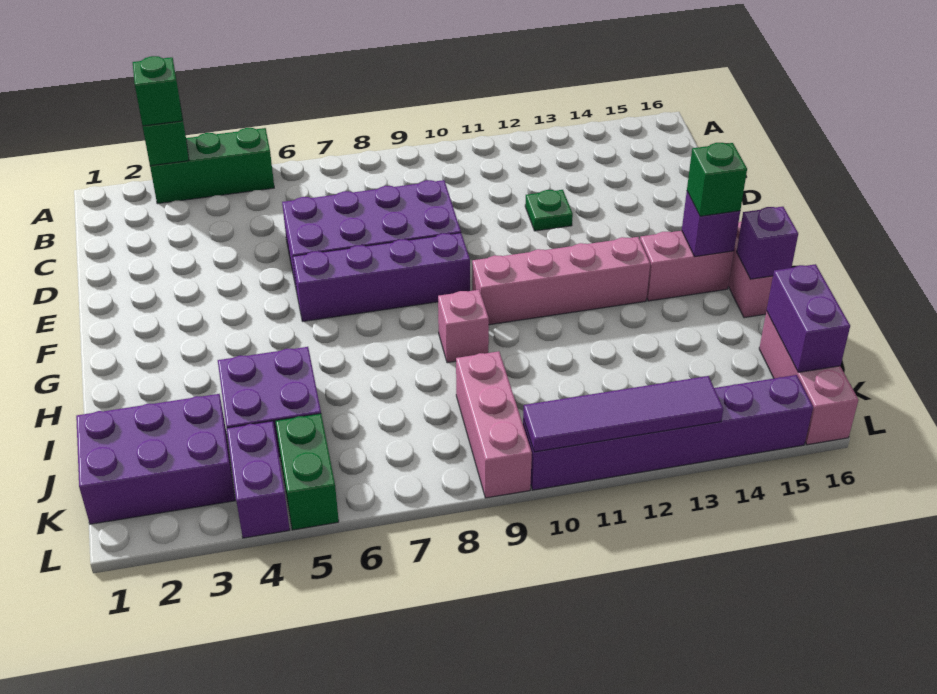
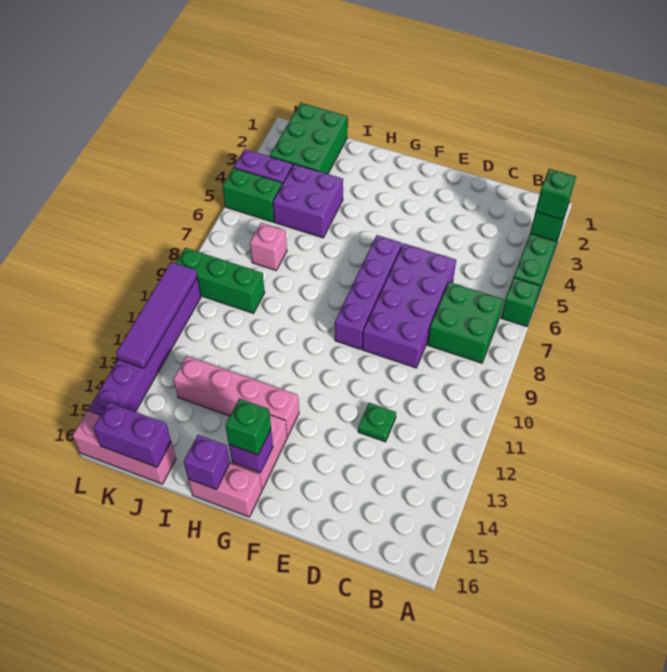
none -> green 1x1 brick [501,278,540,326]
none -> green 2x2 brick [428,282,504,363]
pink 1x4 brick [472,237,650,325] -> pink 1x4 brick turned to [173,356,299,437]
pink 1x1 brick [438,290,489,363] -> pink 1x1 brick moved to [250,223,287,270]
purple 2x3 brick [76,394,235,524] -> green 2x3 brick [270,103,348,174]
pink 1x3 brick [456,351,532,498] -> green 1x3 brick [176,248,265,313]

